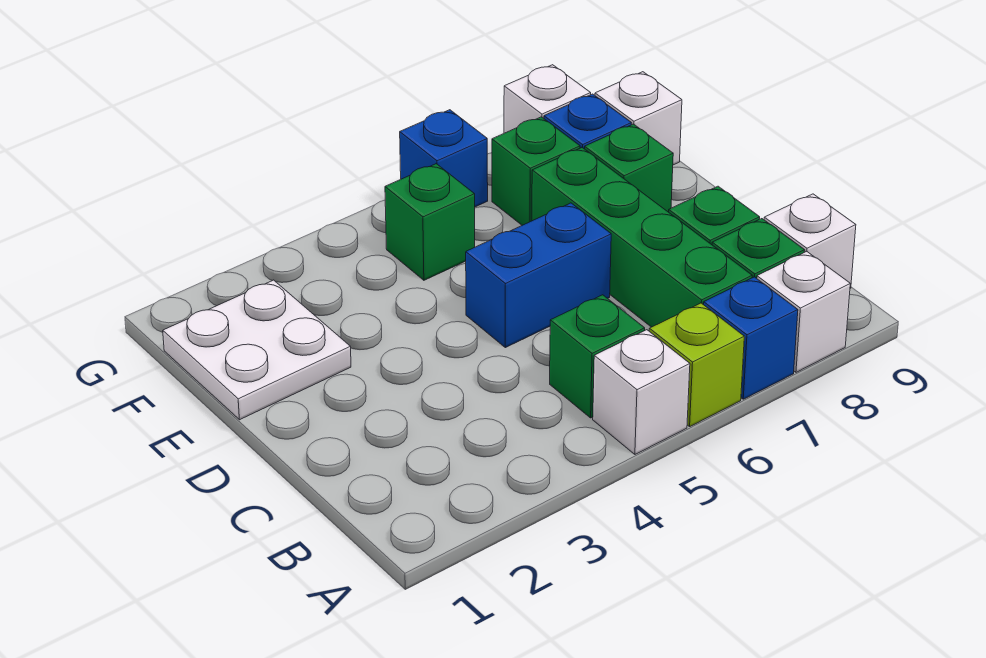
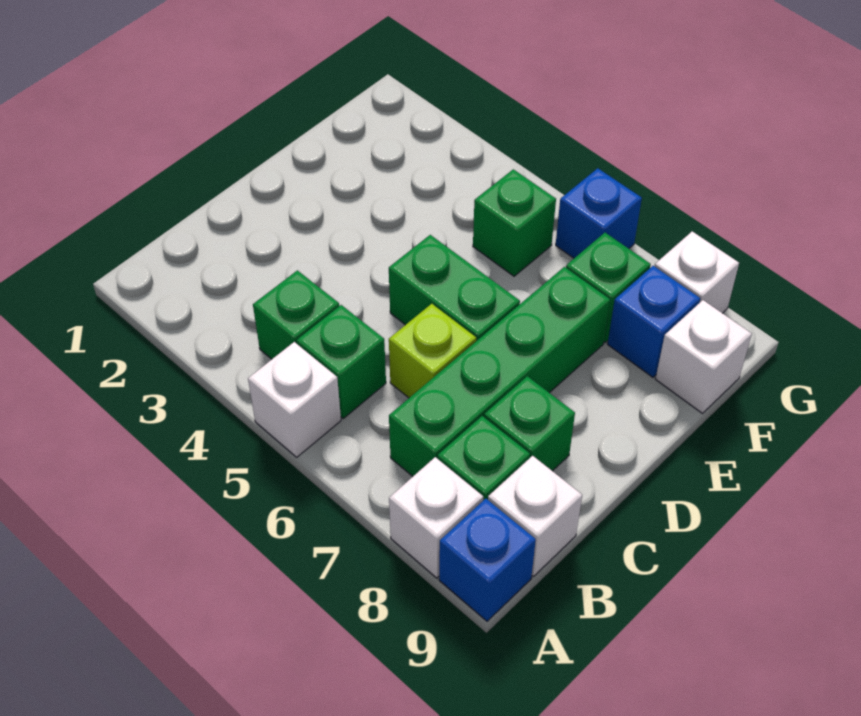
lime 1x1 brick [649,303,744,426] -> lime 1x1 brick moved to [389,304,476,398]
blue 1x1 brick [704,277,798,399] -> blue 1x1 brick moved to [439,499,536,621]
blue 1x2 brick [466,203,611,348] -> green 1x2 brick [389,235,520,341]
white 2x2 plate [163,280,351,420] -> none
green 1x1 brick [585,124,673,212] -> green 1x1 brick moved to [253,270,339,359]

